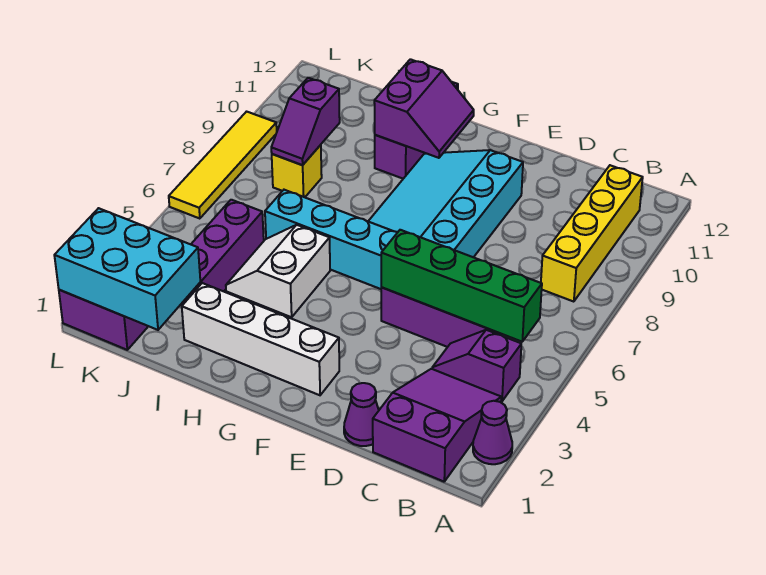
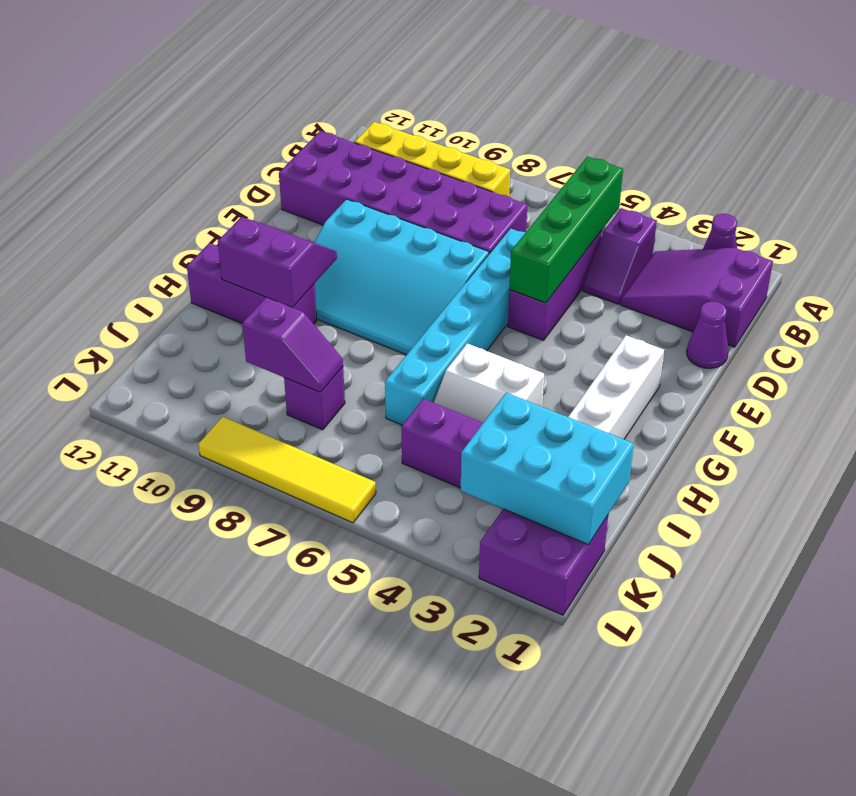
none -> purple 2x6 brick [279,131,528,254]
cyan 2x3 brick [54,208,200,330] -> cyan 2x3 brick turned to [461,393,634,544]
yellow 1x1 brick [272,145,322,197] -> purple 1x1 brick [284,367,345,430]

